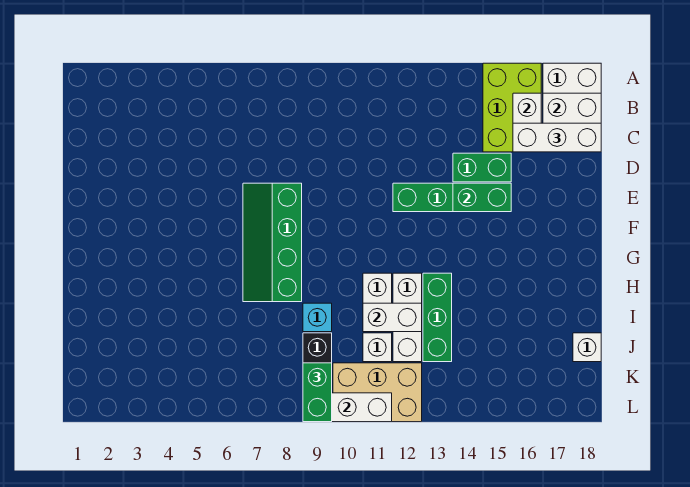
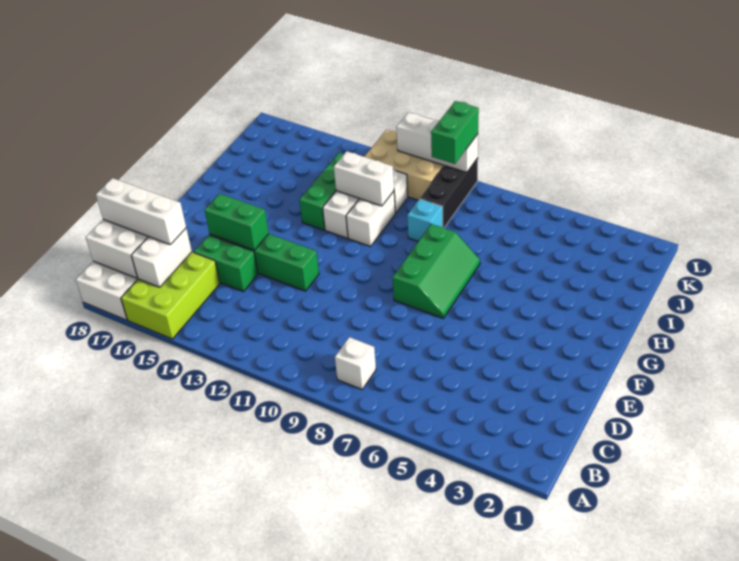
green 2x4 slope [243,183,302,302] -> green 2x3 slope [393,224,480,318]
white 1x1 brick [573,333,601,362] -> white 1x1 brick moved to [335,337,376,389]

